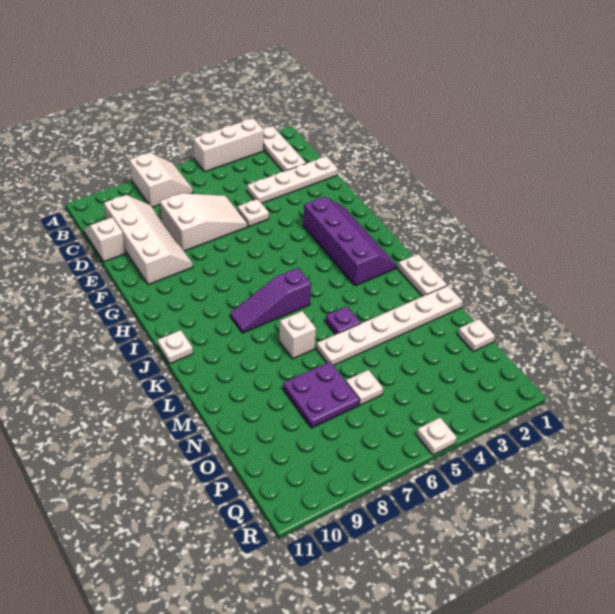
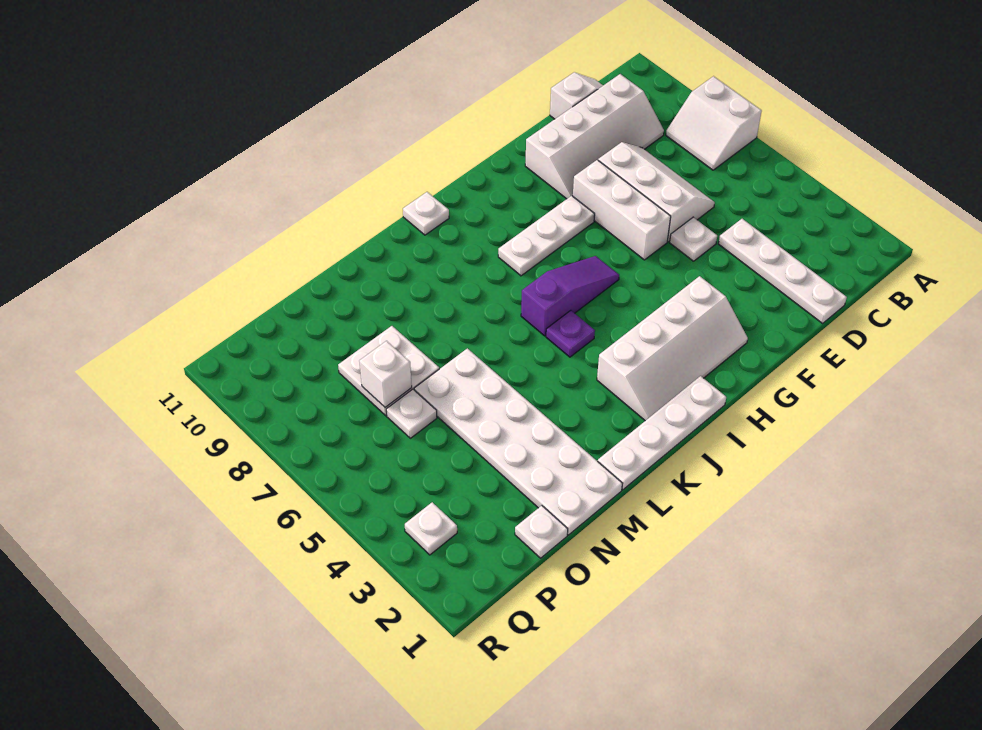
white 1x3 plate [264,126,306,172] -> white 1x3 plate moved to [498,196,595,276]
white 1x3 brick [193,118,264,172] -> white 1x3 brick moved to [573,160,671,260]
white 2x2 slope [129,153,193,207] -> white 2x2 slope turned to [666,76,762,170]
white 2x3 slope [160,193,248,251] -> white 2x3 slope turned to [598,142,715,242]
purple 2x4 slope [303,197,396,286] -> white 2x4 slope [597,276,748,421]
purple 1x3 slope [230,268,311,333] -> purple 1x3 slope turned to [521,256,619,336]
white 1x2 plate [398,254,447,296] -> white 1x4 plate [598,376,726,490]
purple 1x1 plate [325,306,361,334] -> purple 1x1 plate moved to [546,310,595,357]
white 1x1 brick [280,311,316,359] -> white 1x1 brick moved to [359,341,412,407]
white 1x6 plate [317,286,463,365] -> white 2x6 plate [414,348,622,535]
purple 2x2 plate [283,362,360,428] -> white 2x2 plate [338,326,439,416]
white 1x1 plate [417,418,457,455] -> white 1x1 plate moved to [405,502,457,555]

